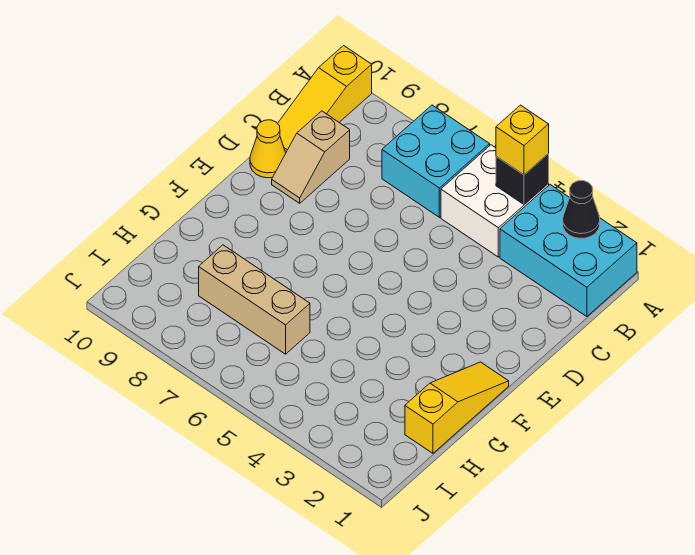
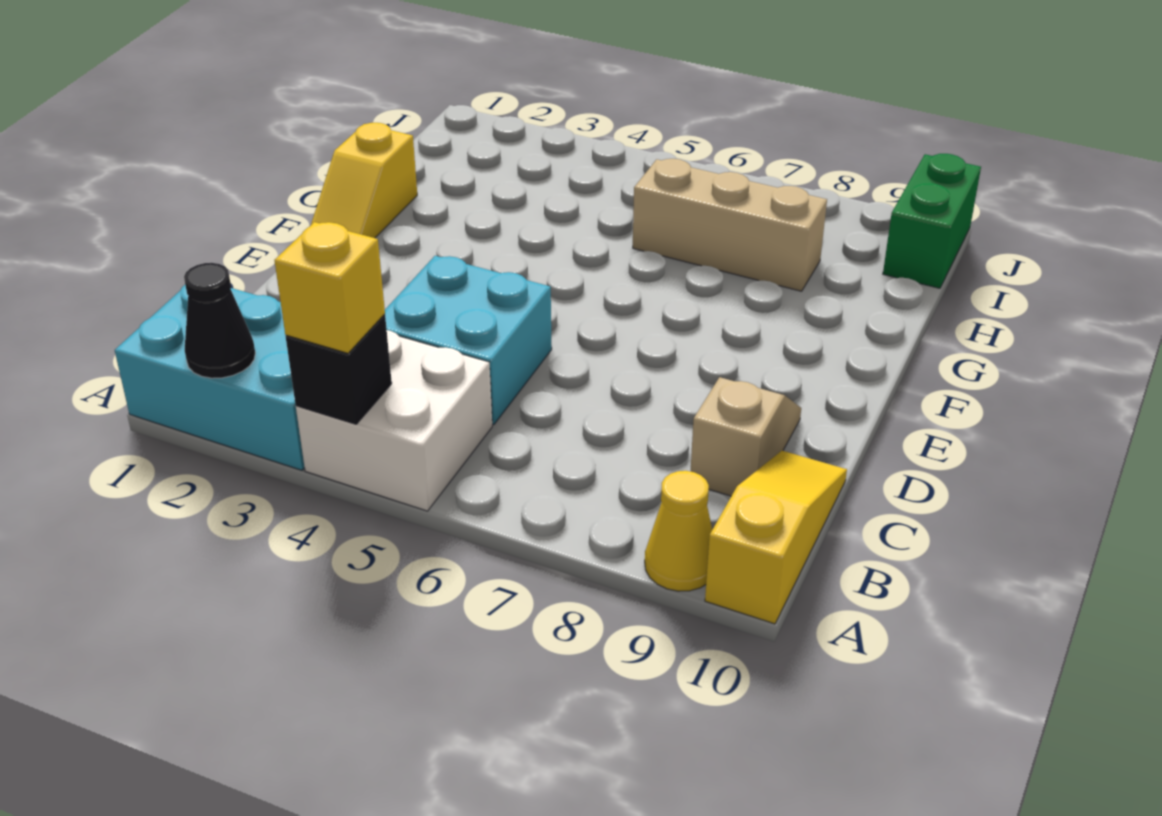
cyan 2x2 brick [382,105,490,217] -> cyan 2x2 brick moved to [385,256,552,425]
yellow 1x1 cone [250,120,286,178] -> yellow 1x1 cone moved to [645,471,712,591]
yellow 1x3 slope [405,362,509,453] -> yellow 1x2 slope [311,123,417,238]
none -> green 1x2 brick [883,154,981,288]

